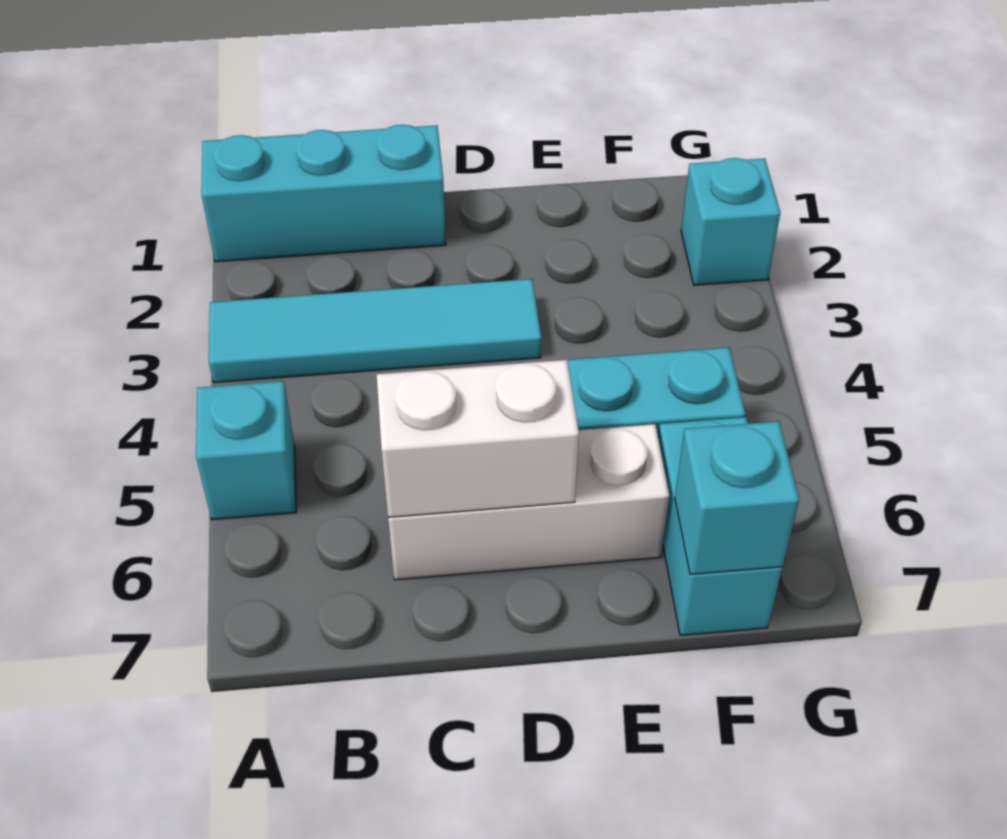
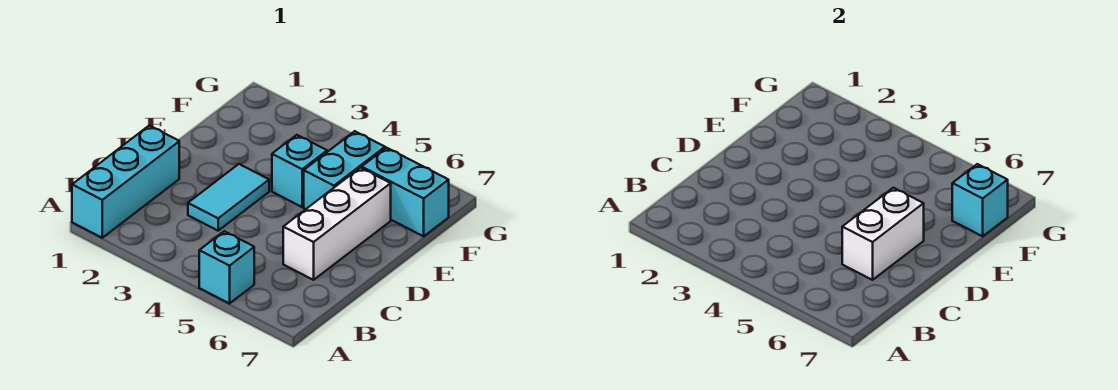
cyan 1x4 tile [209,279,541,383] -> cyan 1x2 tile [188,164,269,231]
cyan 1x1 brick [681,158,780,285] -> cyan 1x1 brick moved to [272,135,327,207]

